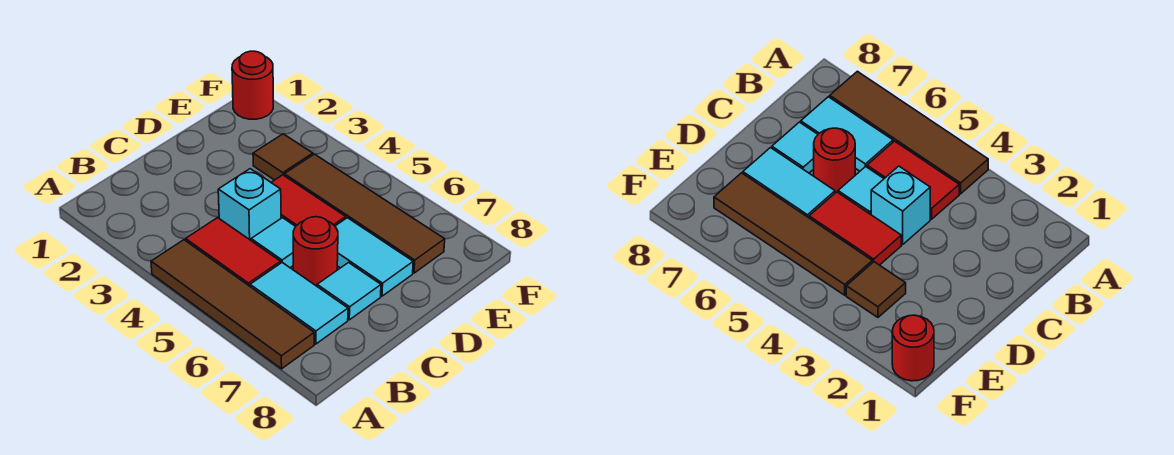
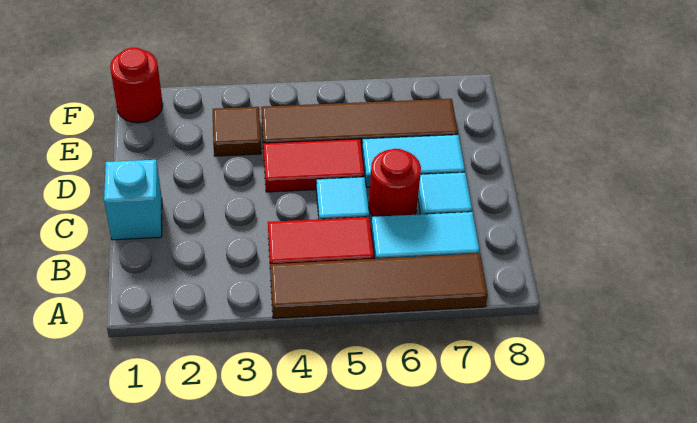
cyan 1x1 brick [218,169,281,240] -> cyan 1x1 brick moved to [104,160,162,240]

